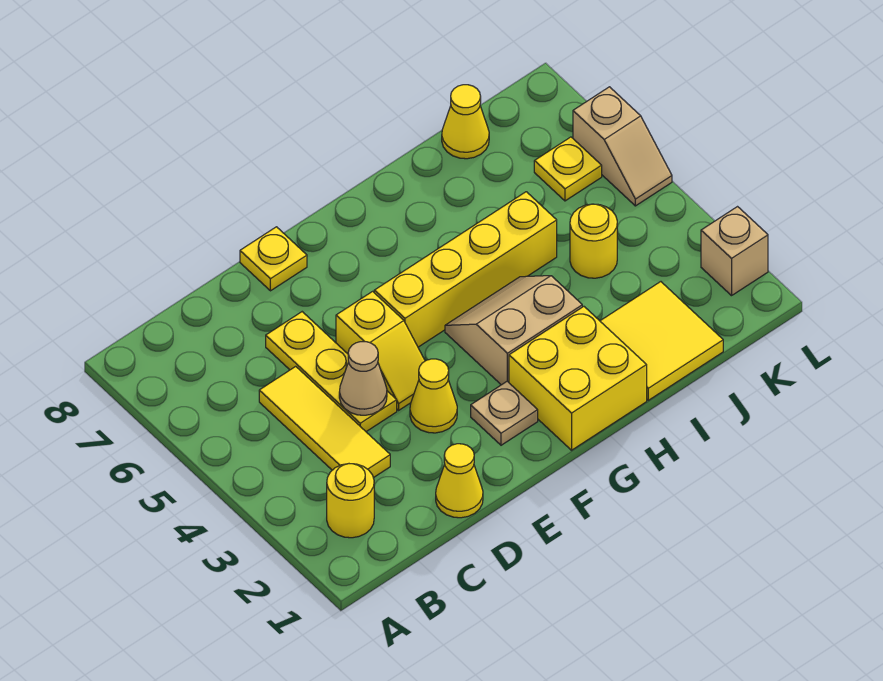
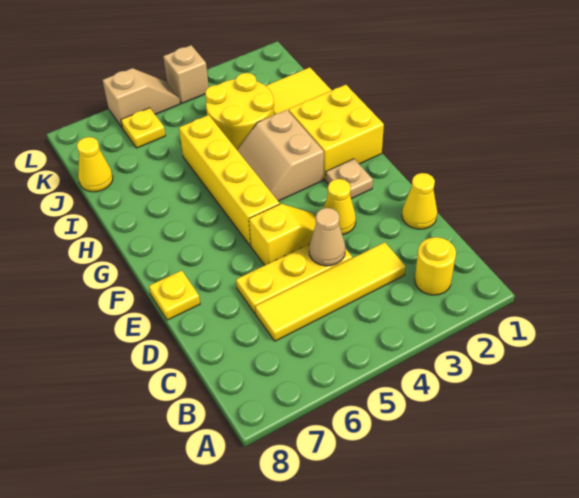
yellow 1x3 tile [259,366,390,478] -> yellow 1x4 tile [255,242,406,341]
yellow 1x1 round brick [570,204,617,278] -> yellow 2x2 round brick [205,73,274,149]
tan 1x1 brick [701,207,768,296] -> tan 1x1 brick moved to [163,45,209,103]

